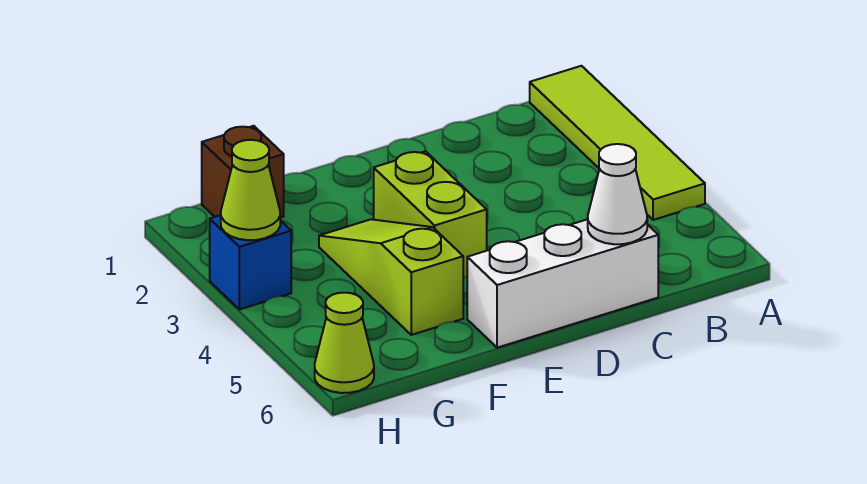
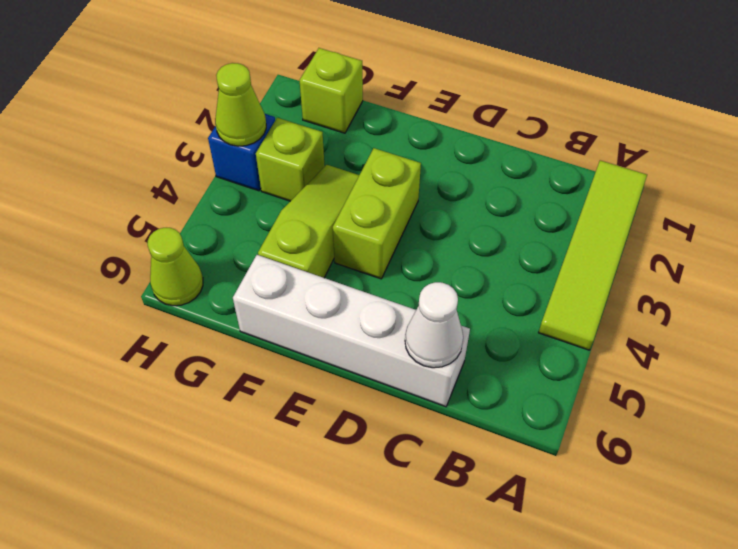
white 1x3 brick [467,219,658,348] -> white 1x4 brick [233,255,470,407]
brown 1x1 brick [202,126,284,218] -> lime 1x1 brick [299,48,363,133]
none -> lime 1x1 brick [256,118,325,201]

